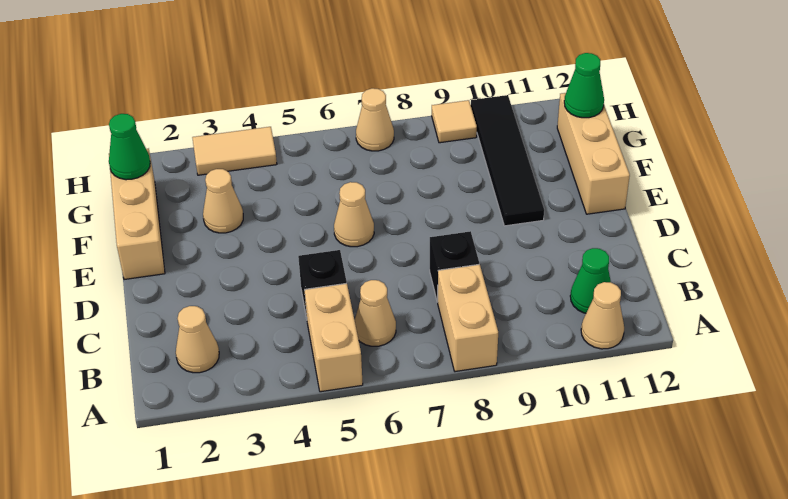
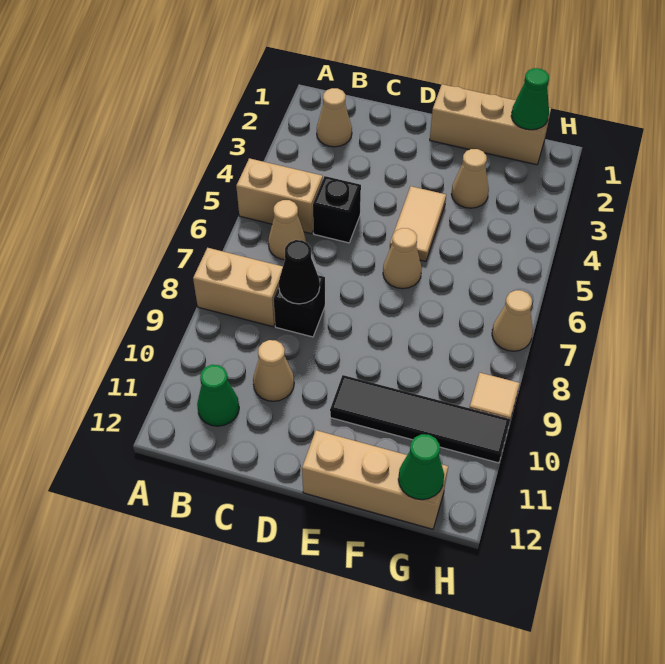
tan 1x1 cone [581,282,624,349] -> tan 1x1 cone moved to [253,340,294,401]
none -> black 1x1 cone [279,240,320,304]
tan 1x2 tile [192,127,277,175] -> tan 1x2 tile moved to [390,186,446,262]

